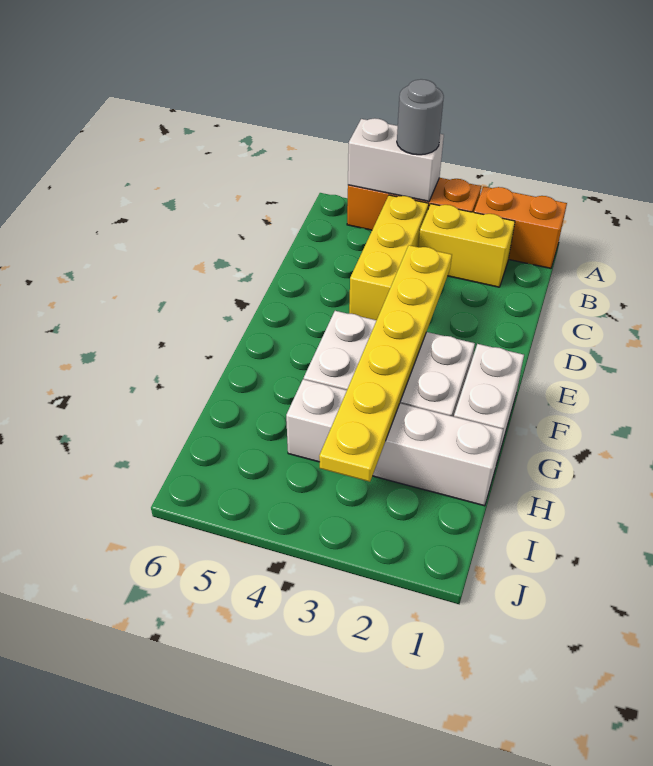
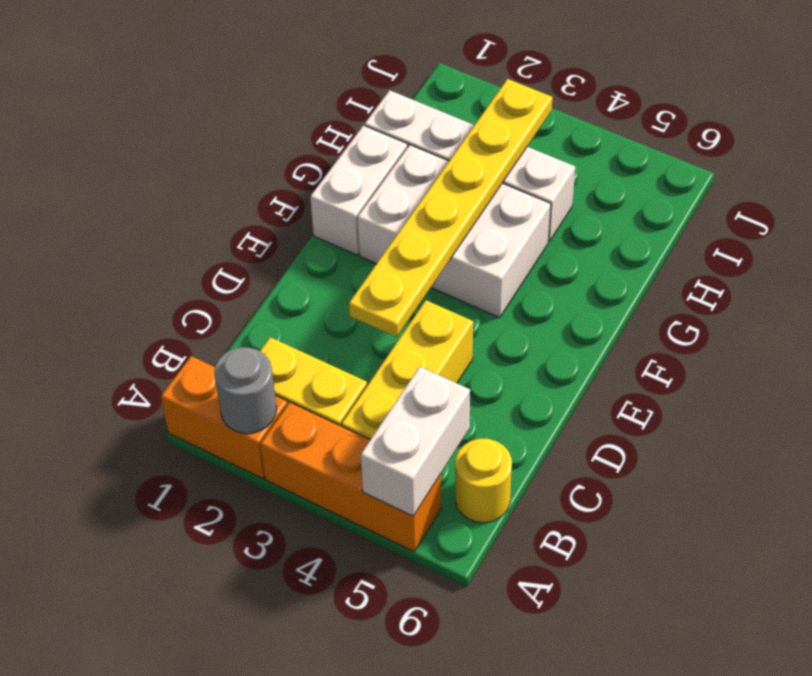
white 1x2 brick [348,118,444,201] -> white 1x2 brick turned to [361,367,470,516]
grey 1x1 round brick [397,79,444,155] -> grey 1x1 round brick moved to [214,347,276,433]
none -> yellow 1x1 round brick [455,439,512,523]

